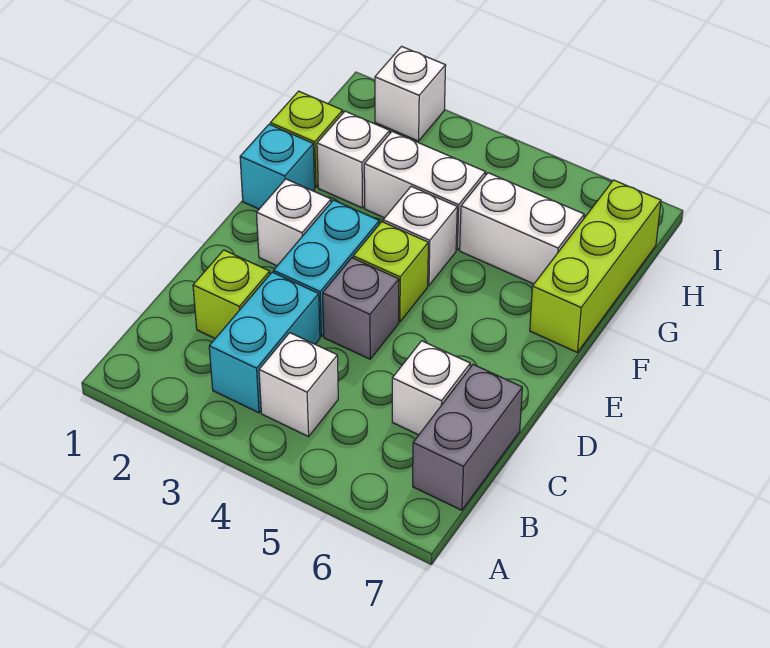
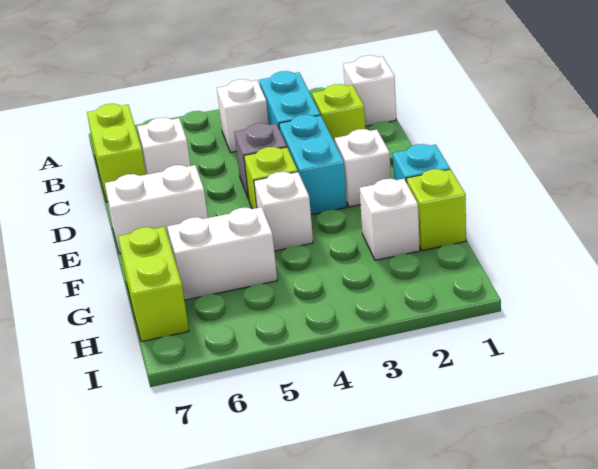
grey 1x2 brick [413,365,522,510] -> lime 1x2 brick [87,104,146,202]
lime 1x3 brick [530,180,661,353] -> lime 1x2 brick [118,227,189,342]
white 1x2 brick [364,132,486,250] -> white 1x2 brick moved to [105,165,208,254]
white 1x1 brick [375,46,446,141] -> white 1x1 brick moved to [343,55,396,126]

